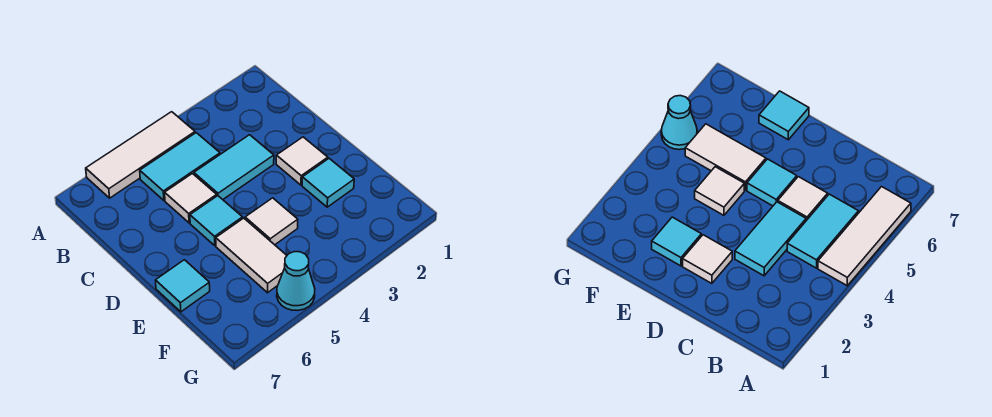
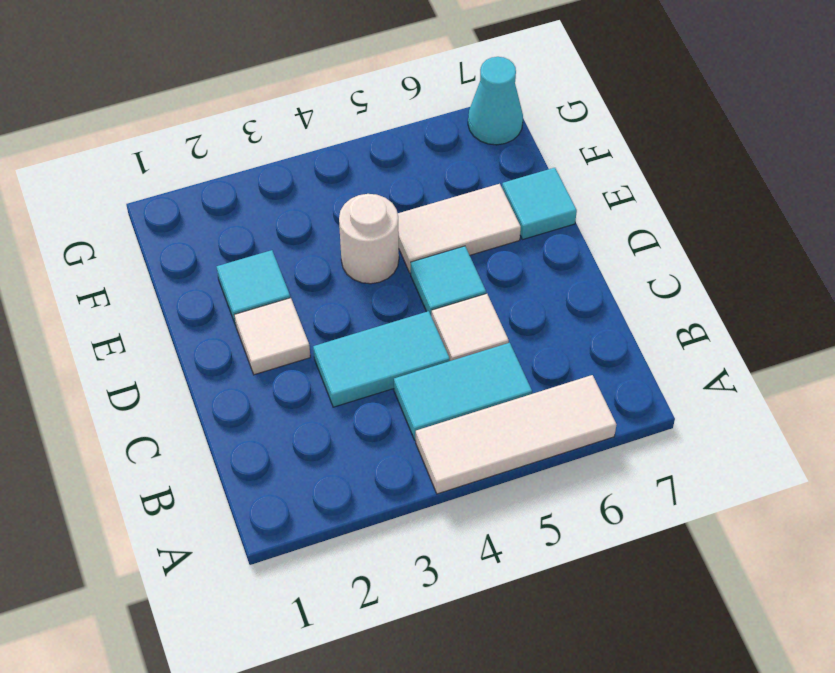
white 1x1 tile [245,198,298,245] -> white 1x1 round brick [339,194,399,284]
white 1x2 tile [216,218,287,293] -> white 1x2 tile turned to [398,184,521,273]
cyan 1x1 cone [277,252,315,311] -> cyan 1x1 cone moved to [468,57,523,145]

